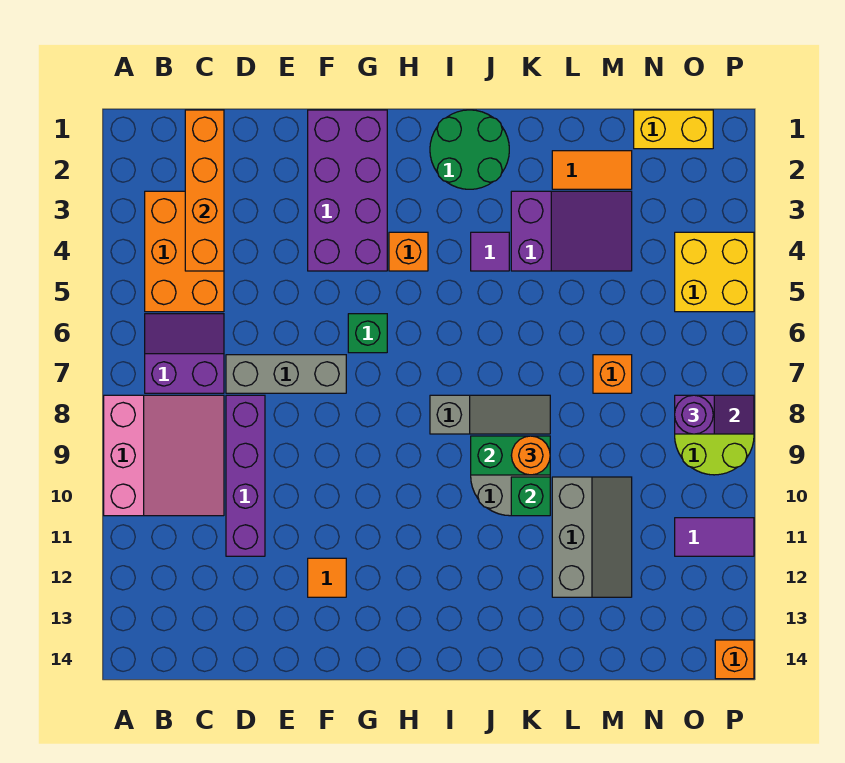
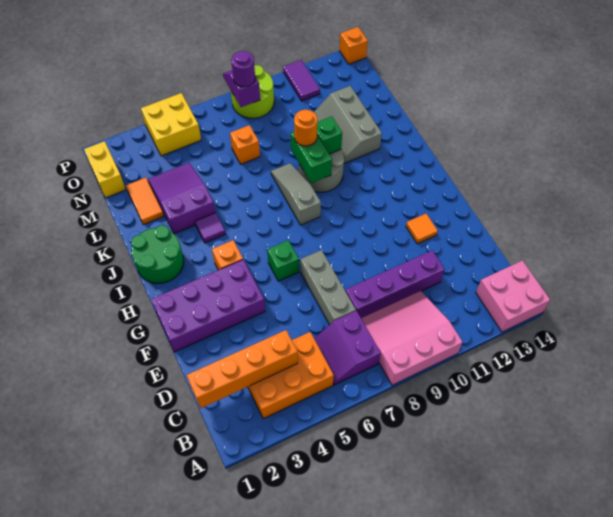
none -> pink 2x2 brick [476,261,550,332]
grey 2x3 slope [552,477,632,597] -> grey 2x3 slope turned to [314,86,382,164]

